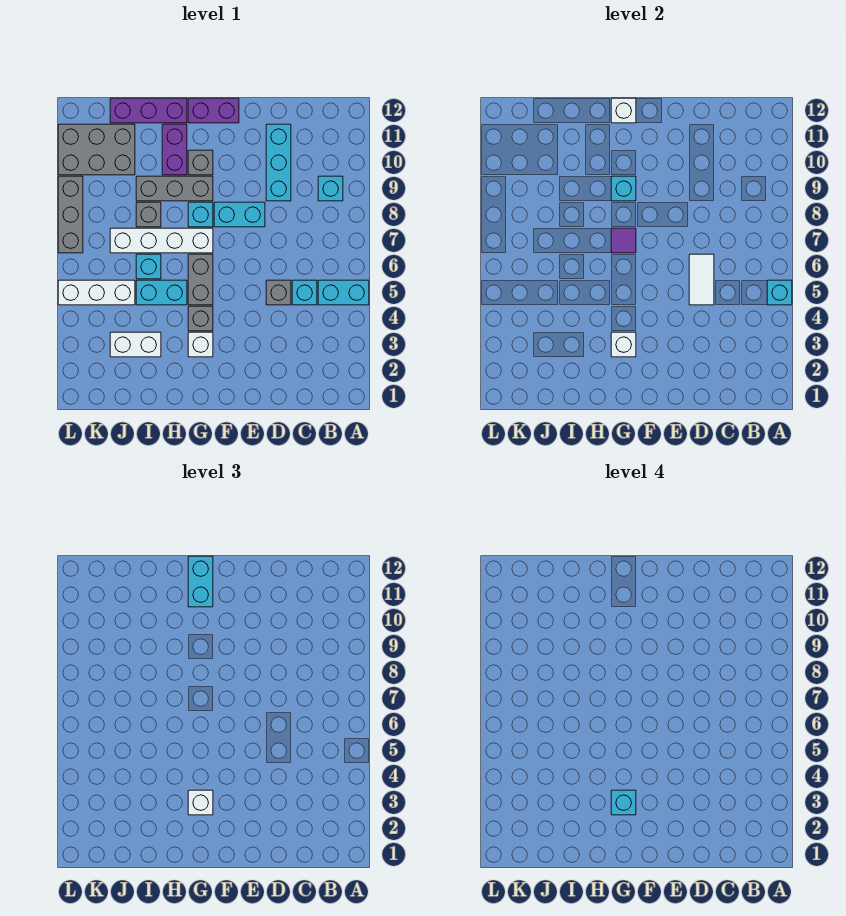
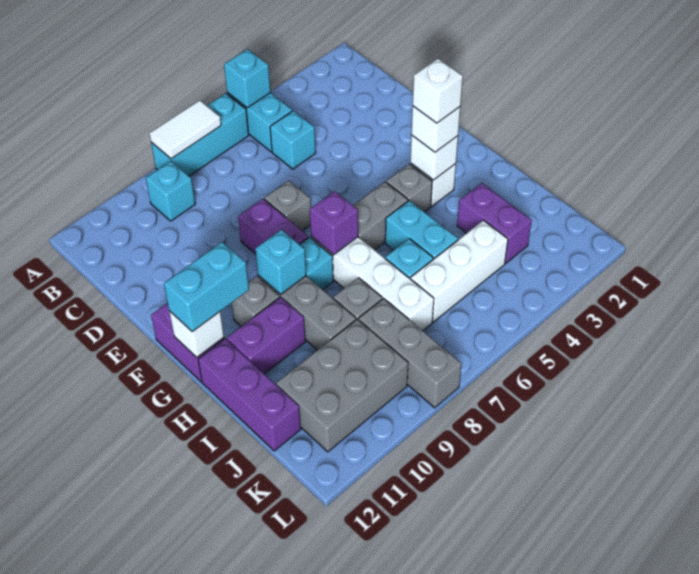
grey 1x1 brick [266,280,291,305] -> grey 1x1 brick moved to [264,181,311,231]
white 1x2 tile [689,254,714,305] -> white 1x2 tile moved to [149,100,221,159]
cyan 1x3 brick [266,124,291,201] -> cyan 1x3 brick moved to [151,93,249,176]
cyan 1x2 brick [214,202,265,227] -> purple 1x2 brick [238,199,309,254]
cyan 1x1 brick [611,790,636,815] -> white 1x1 brick [413,59,463,123]
purple 1x1 tile [611,228,636,253] -> purple 1x1 brick [310,191,358,255]
white 1x2 brick [110,332,161,357] -> purple 1x2 brick [457,183,532,263]
white 1x3 brick [58,280,135,305] -> white 1x3 brick turned to [411,220,508,322]
grey 2x3 brick [58,124,135,175] -> grey 2x3 brick turned to [276,319,408,452]
grey 1x3 brick [58,176,83,253] -> grey 1x3 brick turned to [359,299,462,408]

